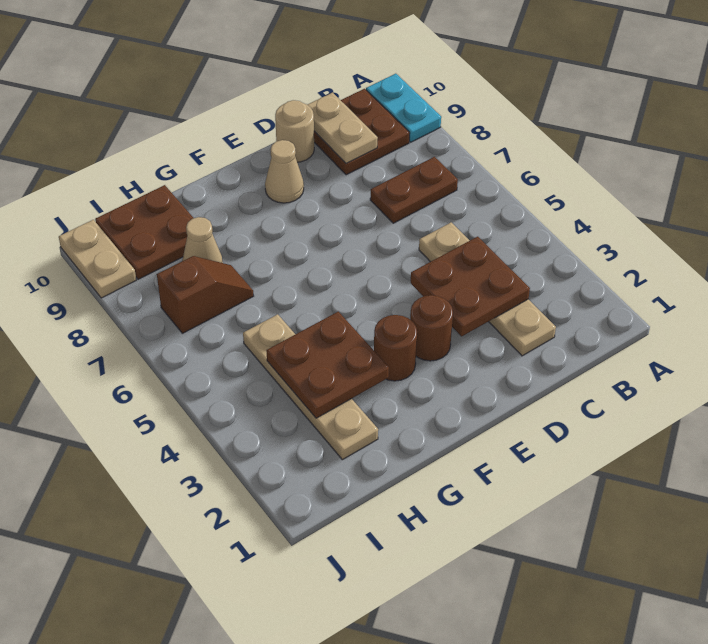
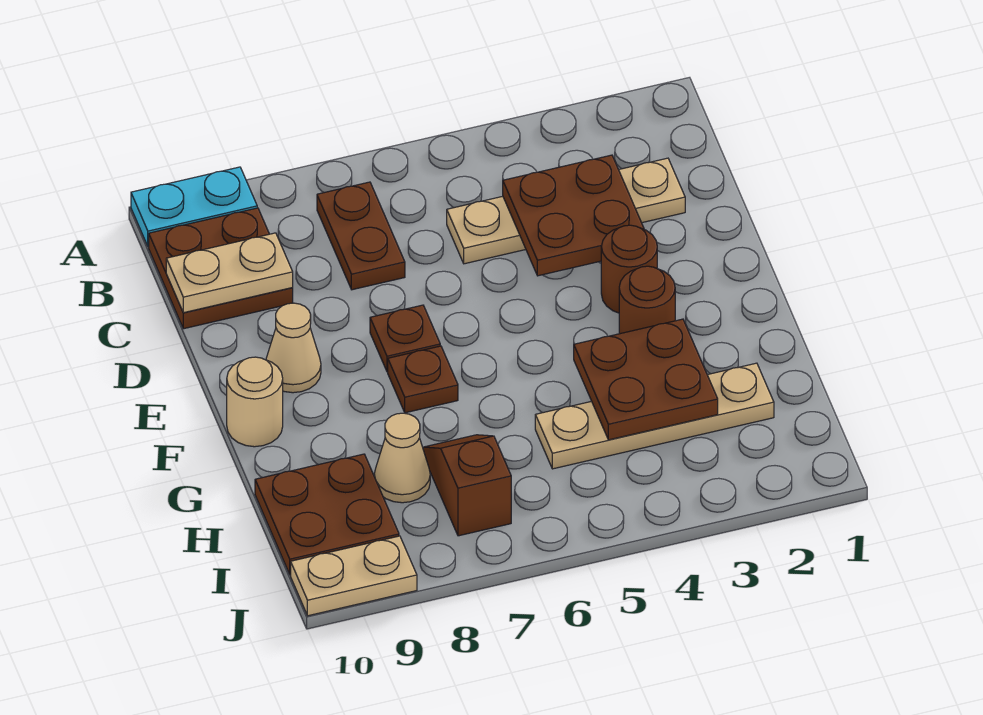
tan 1x1 round brick [275,100,314,162] -> tan 1x1 round brick moved to [227,357,283,447]
none -> brown 1x1 plate [370,305,440,372]
none -> brown 1x1 plate [388,346,458,413]

